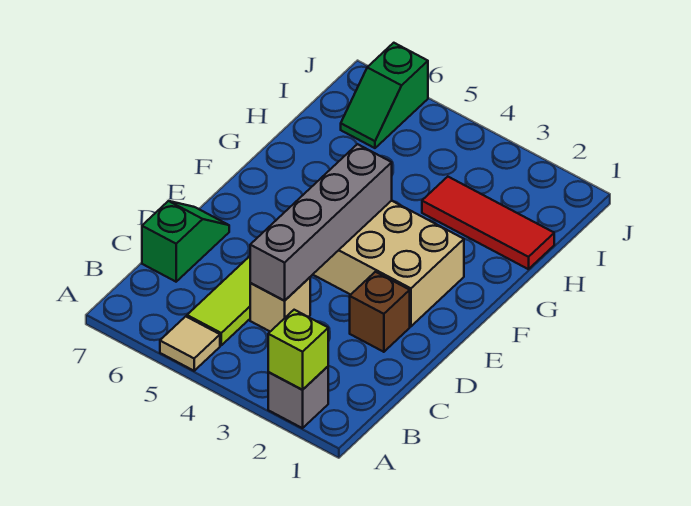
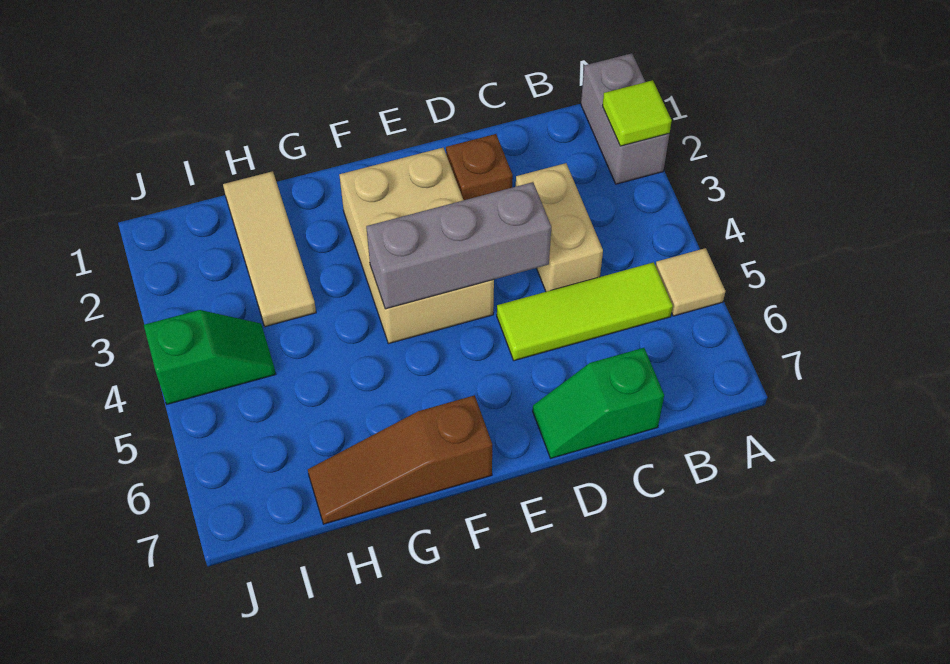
grey 1x1 brick [268,367,328,428] -> grey 1x2 brick [581,53,669,184]
lime 1x1 brick [268,310,328,390] -> lime 1x1 tile [603,80,672,146]
tan 1x1 brick [250,277,310,331] -> tan 1x2 brick [516,163,603,292]
grey 1x4 brick [250,144,392,301] -> grey 1x3 brick [366,182,551,309]
none -> brown 1x3 slope [308,395,492,524]
red 1x3 tile [422,177,554,269] -> tan 1x3 tile [223,171,316,327]
green 1x2 slope [341,43,428,148] -> green 1x2 slope moved to [144,310,276,404]

